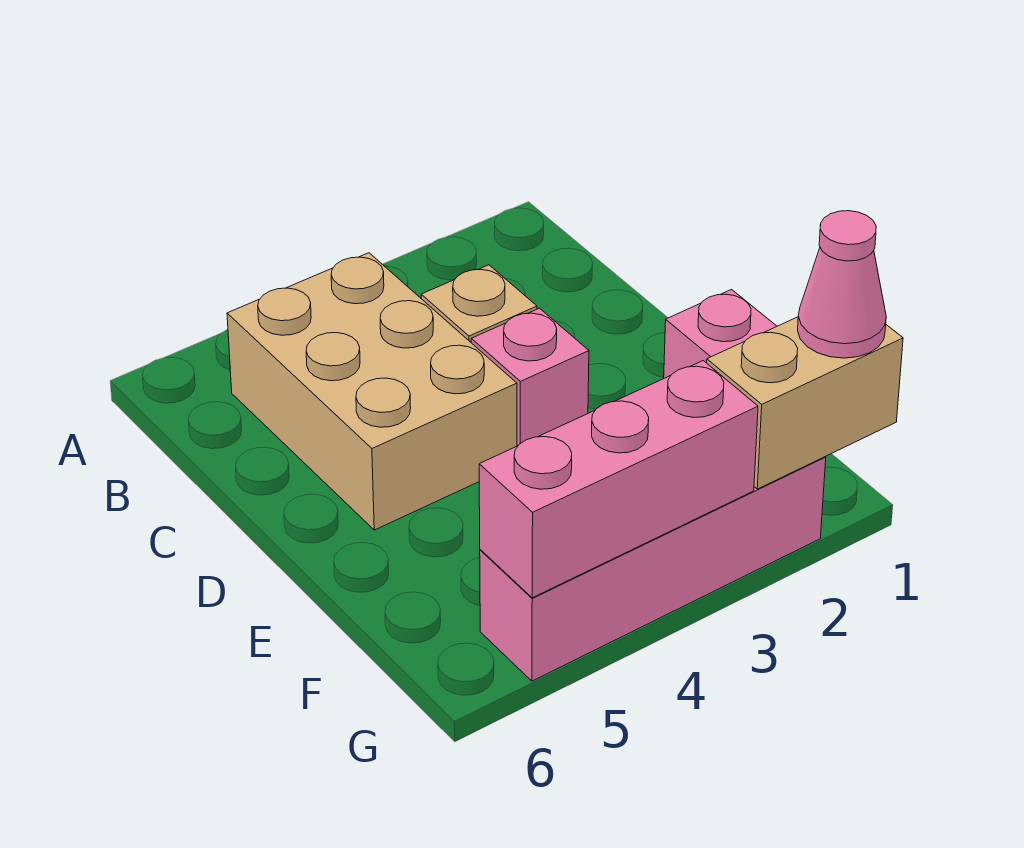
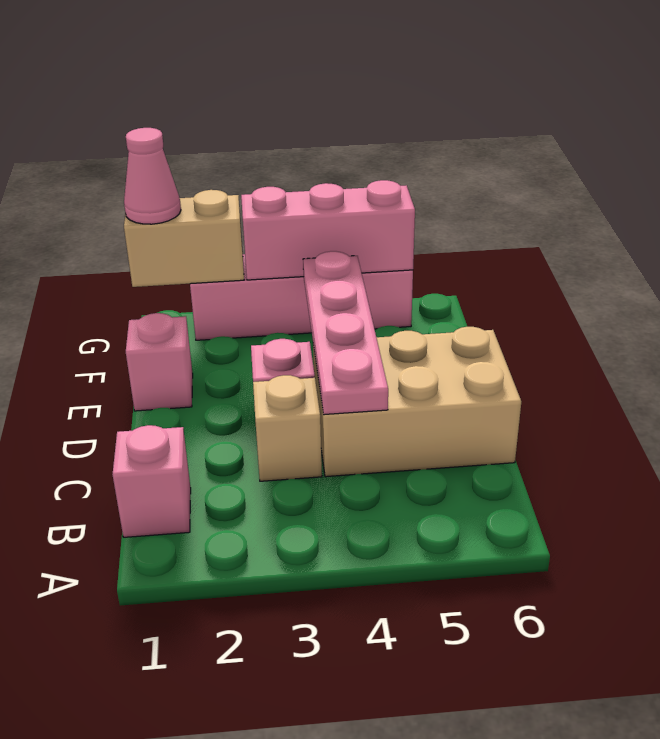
none -> pink 1x1 brick [112,425,191,537]
tan 2x3 brick [227,253,517,530] -> tan 2x3 brick turned to [313,327,521,477]
none -> pink 1x4 plate [303,251,388,415]

